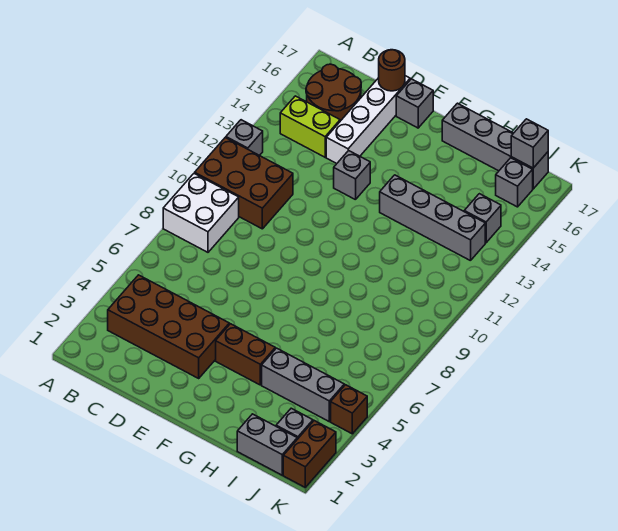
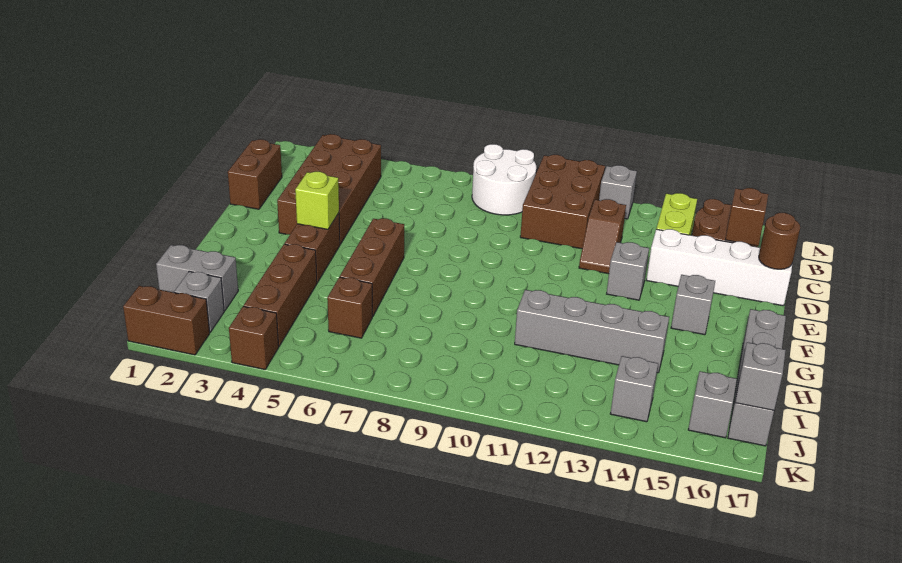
white 2x2 brick [163,173,239,252] -> white 2x2 round brick [472,144,536,215]
none -> brown 1x2 brick [228,139,282,209]
none -> brown 1x2 slope [579,199,626,274]
none -> brown 1x1 brick [725,188,768,246]
grey 1x1 brick [396,79,433,128] -> grey 1x1 brick moved to [671,275,715,335]
none -> lime 1x1 brick [295,172,339,229]
none -> brown 1x3 brick [340,218,404,316]
grey 1x4 brick [380,175,485,261] -> grey 1x4 brick turned to [515,290,669,373]
grey 1x3 brick [262,348,344,421] -> brown 1x3 brick [244,244,317,346]
grey 1x2 brick [237,414,297,475] -> grey 1x2 brick turned to [156,245,238,311]
none -> brown 1x1 brick [327,277,372,338]

